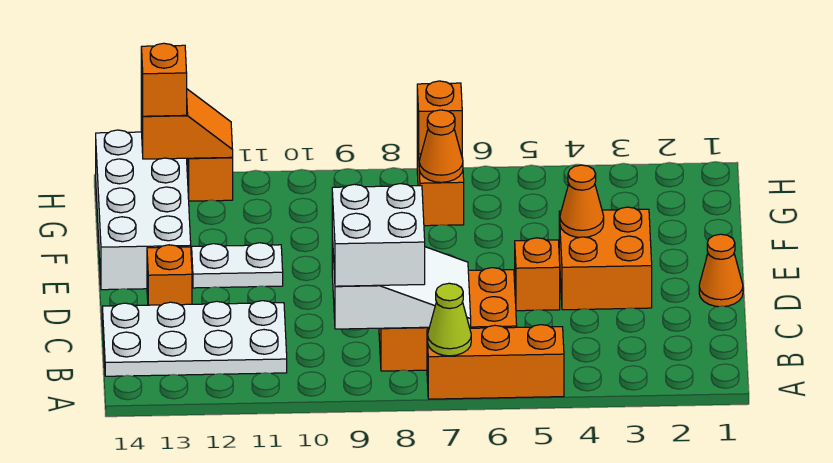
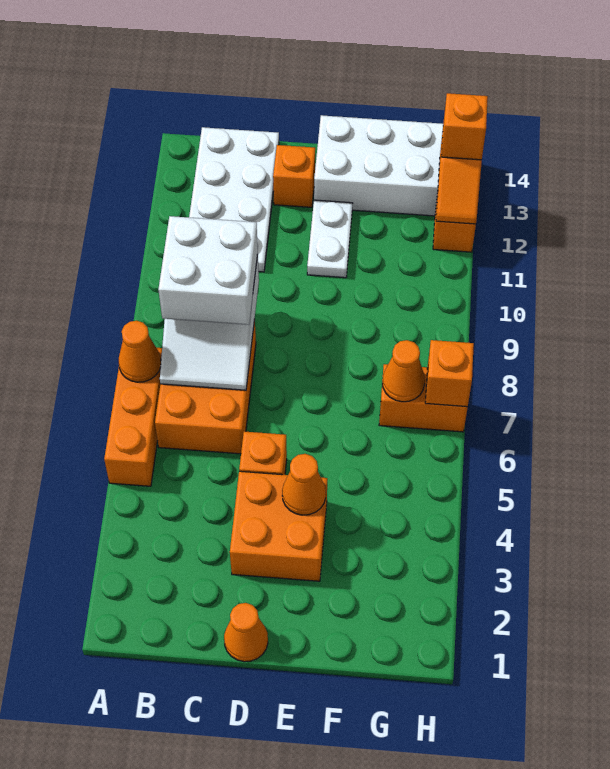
lime 1x1 cone [428,283,471,356] -> orange 1x1 cone [119,321,161,382]

